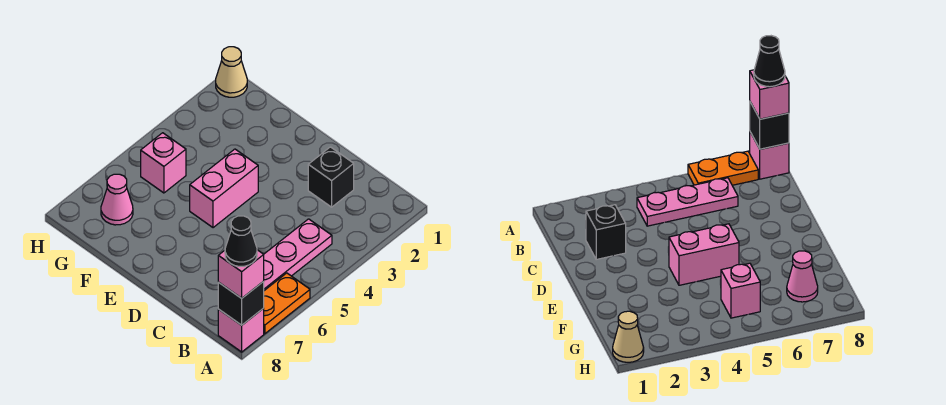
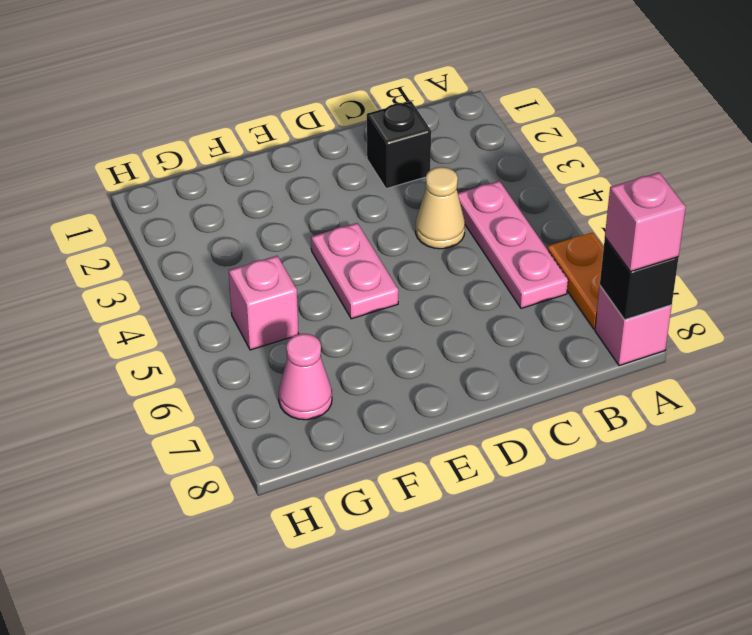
black 1x1 cone [225,216,257,266] -> none
pink 1x2 brick [190,149,258,228] -> pink 1x2 plate [311,223,398,319]
tan 1x1 cone [216,47,247,97] -> tan 1x1 cone moved to [416,167,465,249]

